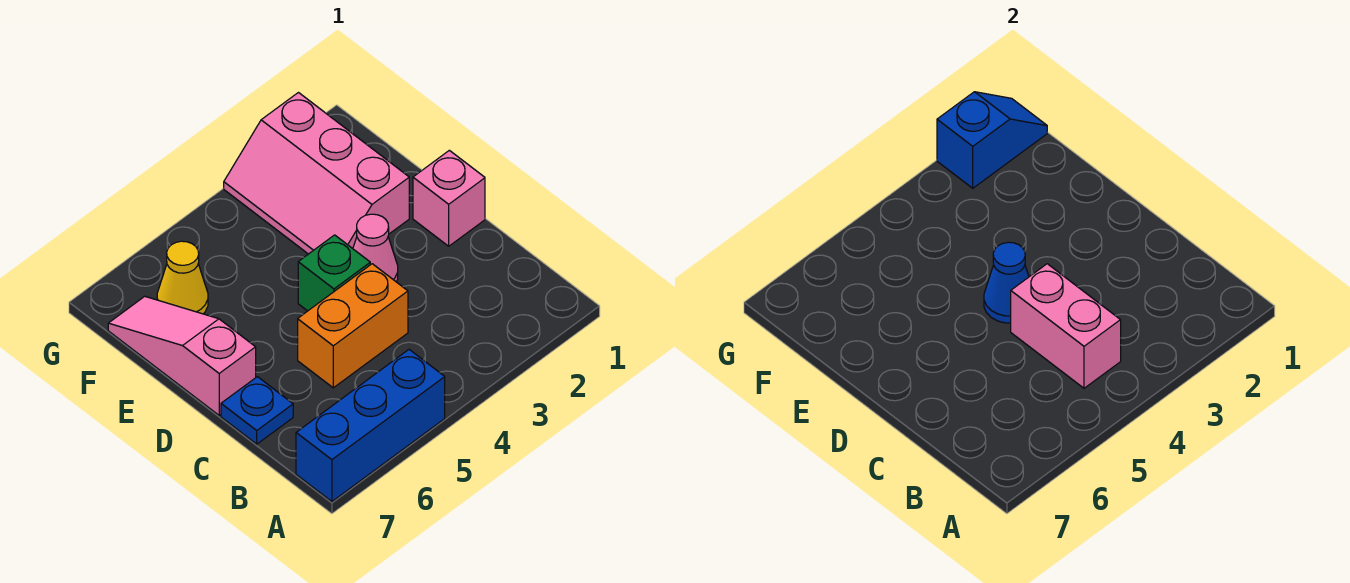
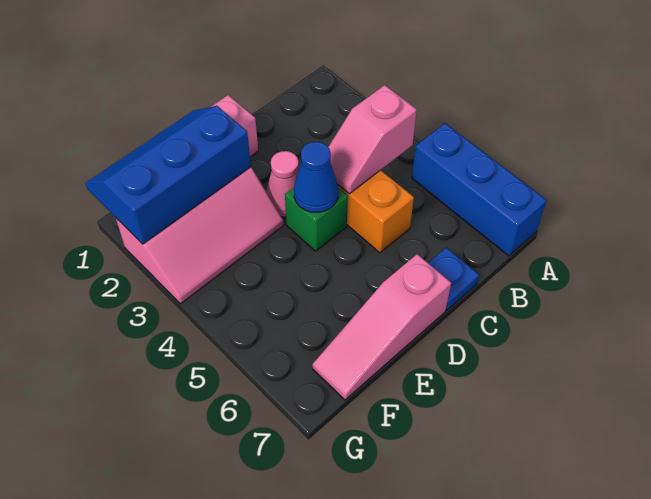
pink 1x2 brick [1011,264,1121,388] -> pink 1x2 slope [328,85,417,194]
yellow 1x1 cone [157,241,208,314] -> none
blue 1x2 slope [937,92,1047,188] -> blue 2x3 slope [85,106,251,244]

